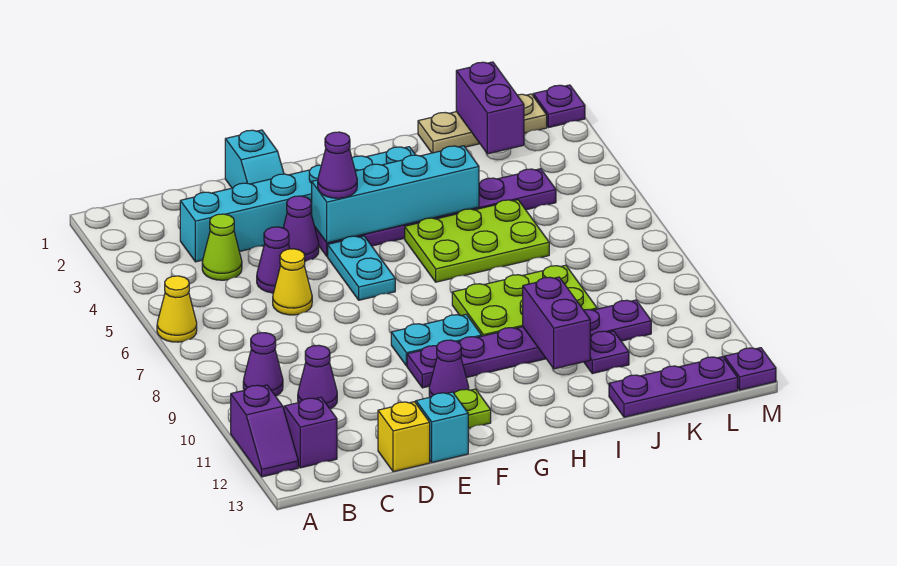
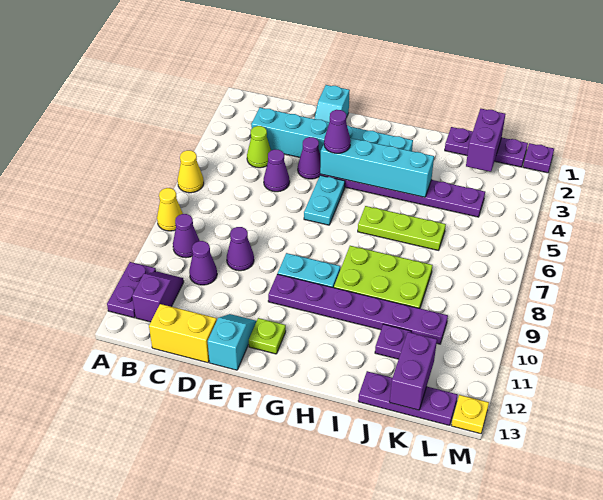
purple 1x2 slope [231,385,298,477] -> purple 1x2 plate [107,262,156,318]
yellow 1x1 cone [273,249,312,315] -> yellow 1x1 cone moved to [157,188,183,231]
yellow 1x1 brick [378,402,430,472] -> yellow 1x2 brick [149,304,217,363]
purple 1x1 cone [429,340,469,397] -> purple 1x1 cone moved to [227,227,254,271]
lime 2x3 plate [405,200,549,282] -> lime 1x3 plate [358,206,446,250]
purple 1x2 brick [523,277,590,369] -> purple 1x2 brick moved to [390,332,437,410]
tan 1x3 plate [418,94,547,153] -> purple 1x3 plate [445,127,528,167]
purple 1x1 plate [724,348,776,390] -> yellow 1x1 plate [451,395,489,434]

